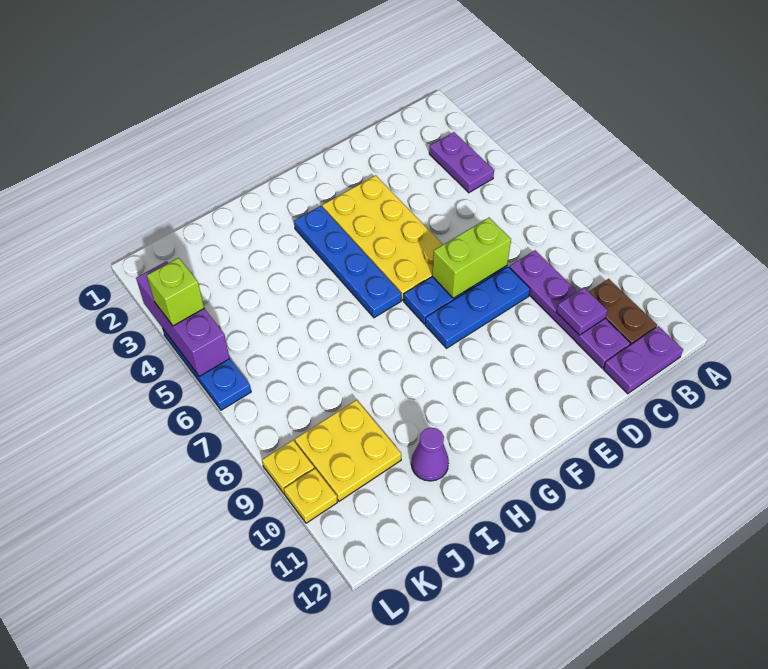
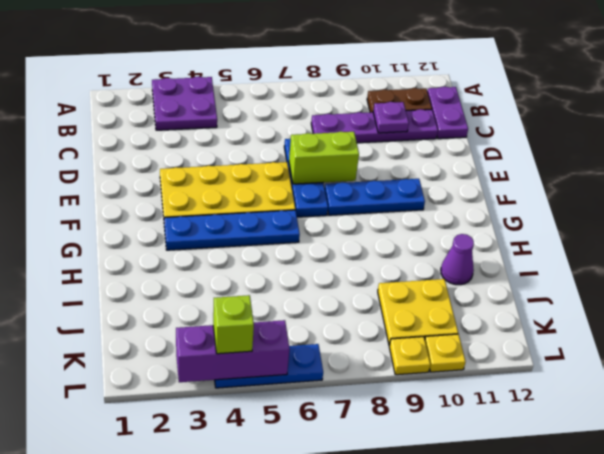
purple 1x2 plate [429,132,494,193] -> purple 2x2 plate [152,77,217,130]
lime 1x2 brick [432,218,511,298] -> lime 1x2 brick turned to [289,132,359,184]
blue 1x3 plate [425,267,530,348] -> blue 1x3 plate turned to [325,179,425,215]

